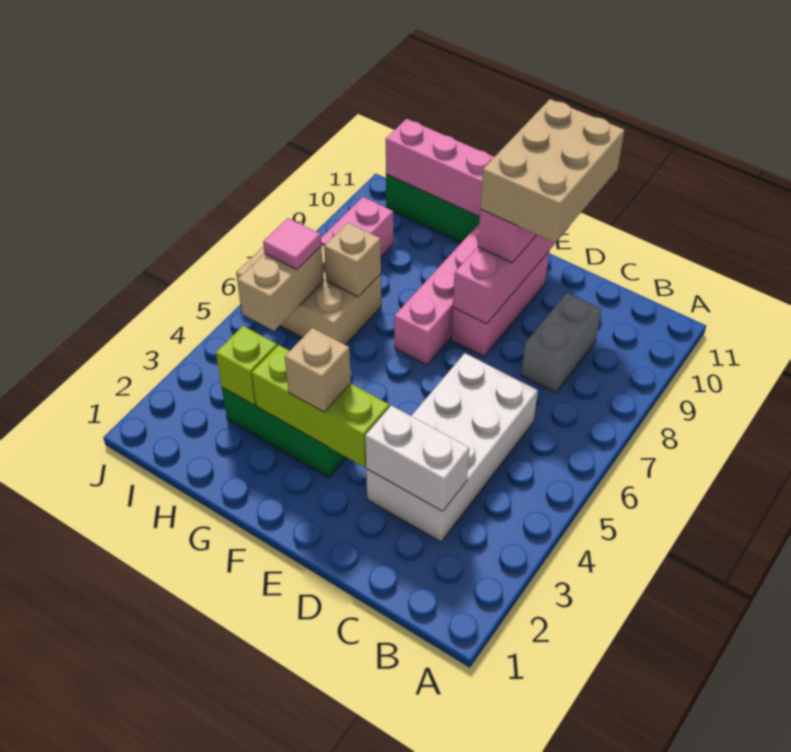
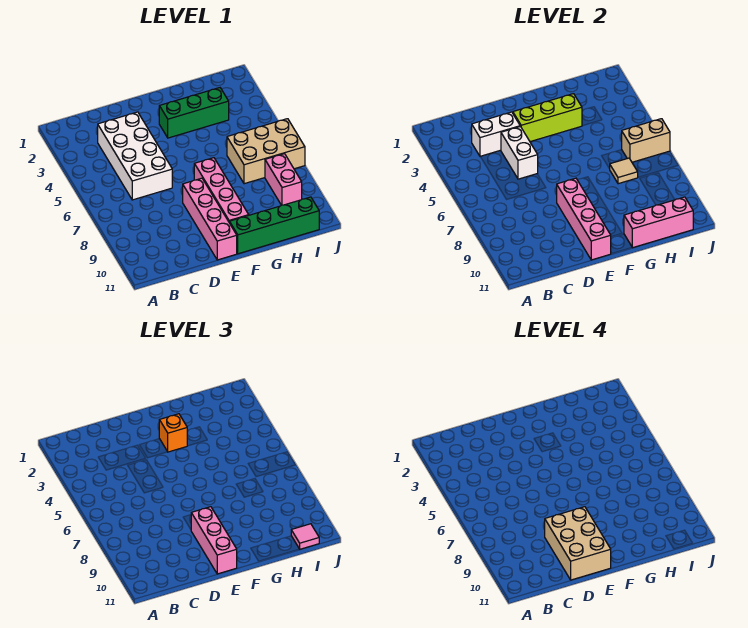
grey 1x2 brick [521,293,601,393] -> none
none -> white 1x2 brick [501,126,538,179]
pink 1x3 brick [451,252,549,357] -> pink 1x4 brick [183,178,237,260]
tan 1x1 brick [285,328,351,412] -> orange 1x1 brick [159,414,187,452]
lime 1x1 brick [216,326,277,405] -> none
tan 1x1 brick [324,223,381,297] -> tan 1x1 tile [610,158,638,184]
tan 1x2 brick [238,247,324,331] -> tan 1x2 brick turned to [622,119,670,162]
pink 1x1 tile [263,218,321,269] -> pink 1x1 tile moved to [291,524,319,549]

